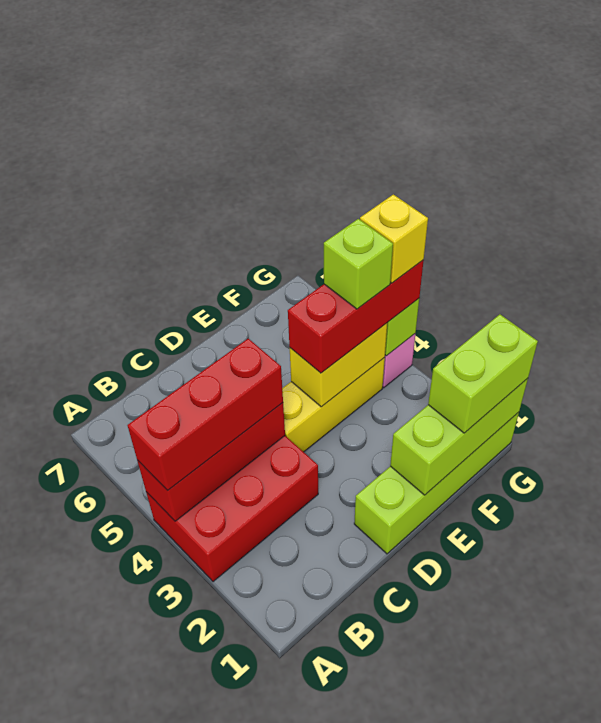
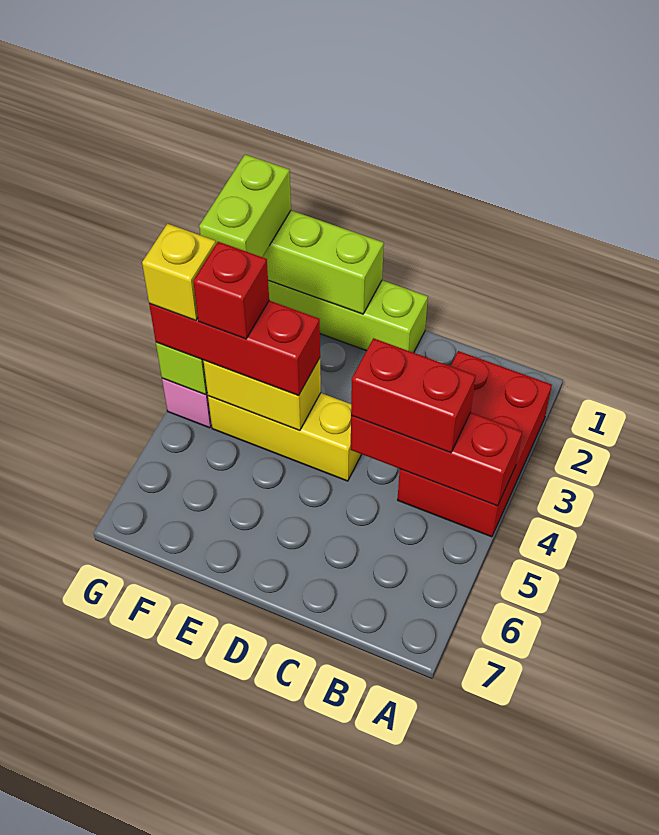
red 2x3 brick [146,436,318,582] -> red 2x3 brick turned to [398,351,552,537]
red 1x3 brick [128,339,283,490] -> red 1x2 brick [351,338,476,453]
lime 1x2 brick [428,314,538,433] -> lime 1x2 brick turned to [199,154,291,257]
lime 1x1 brick [324,219,393,309] -> red 1x1 brick [193,242,269,339]

